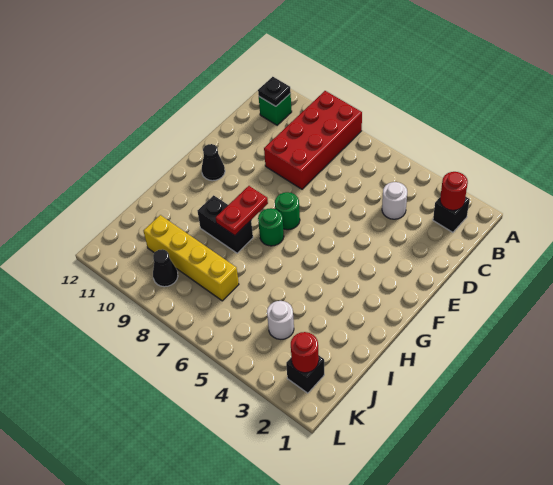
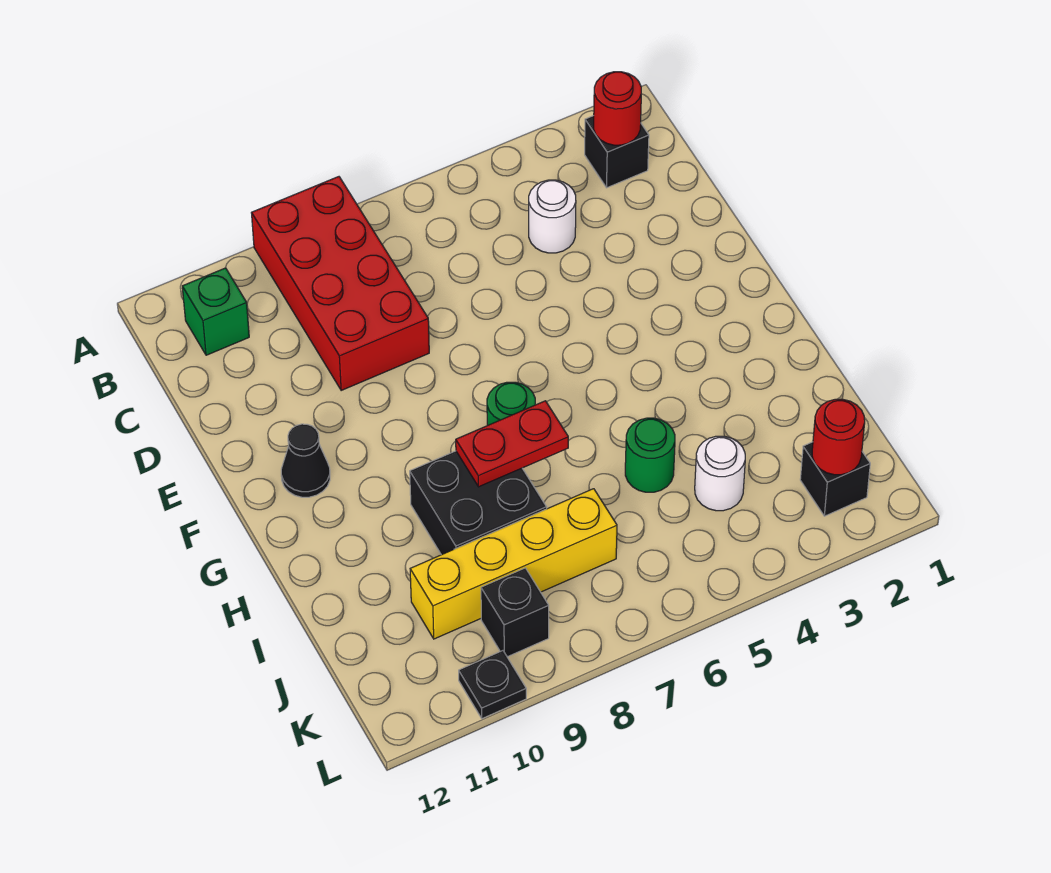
black 1x1 plate [258,77,291,106] -> black 1x1 plate moved to [459,651,526,719]
green 1x1 round brick [275,192,300,230] -> green 1x1 round brick moved to [625,418,675,492]
red 1x2 plate [216,186,268,236] -> red 1x2 plate turned to [456,401,568,487]
black 1x2 brick [197,195,253,253] -> black 2x2 brick [410,451,547,555]
black 1x1 cone [153,249,178,287] -> black 1x1 brick [481,568,549,657]

